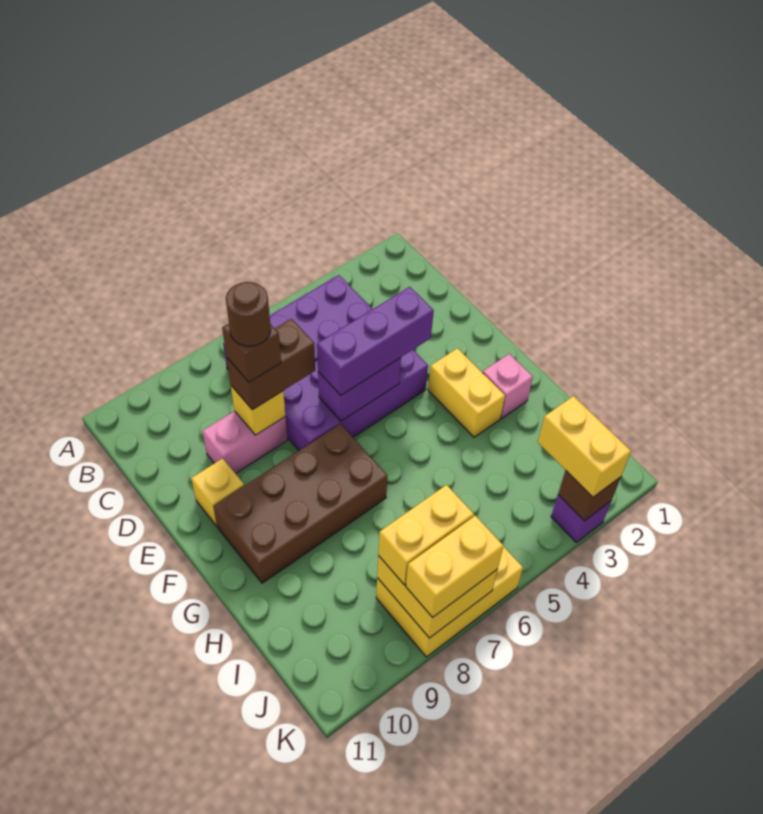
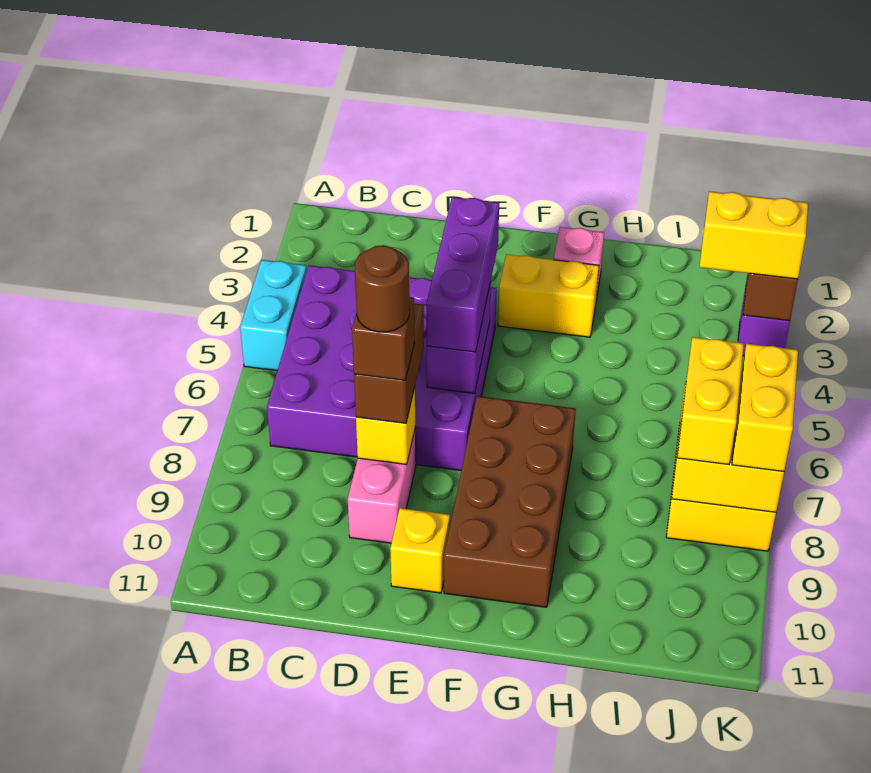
none -> cyan 1x2 brick [240,260,307,371]

